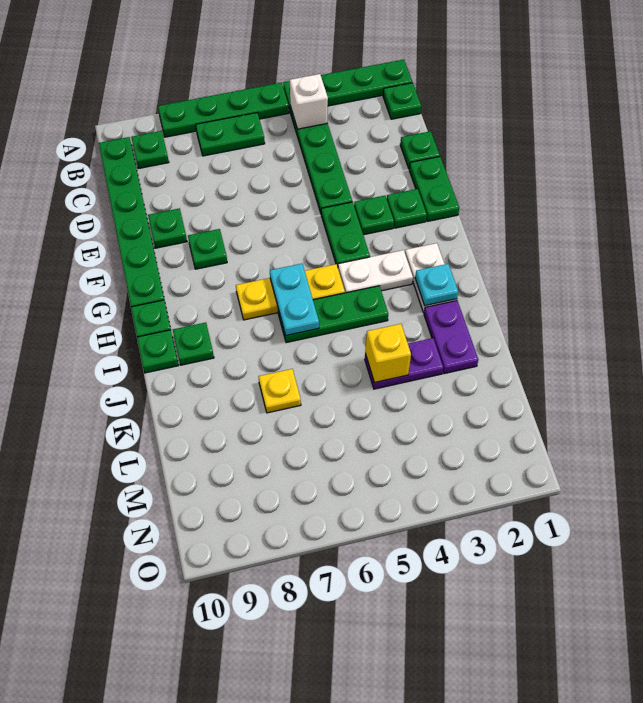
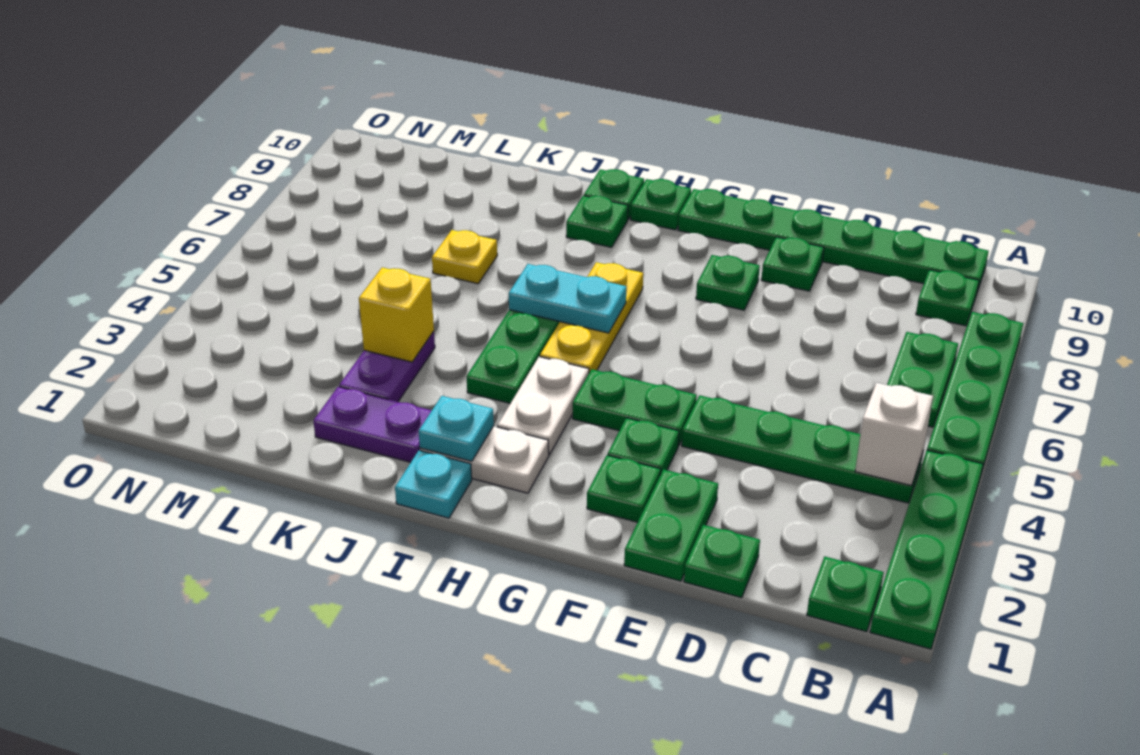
green 1x2 plate [409,157,459,221] -> green 1x2 plate turned to [624,469,718,581]
none -> cyan 1x1 plate [395,450,472,518]

